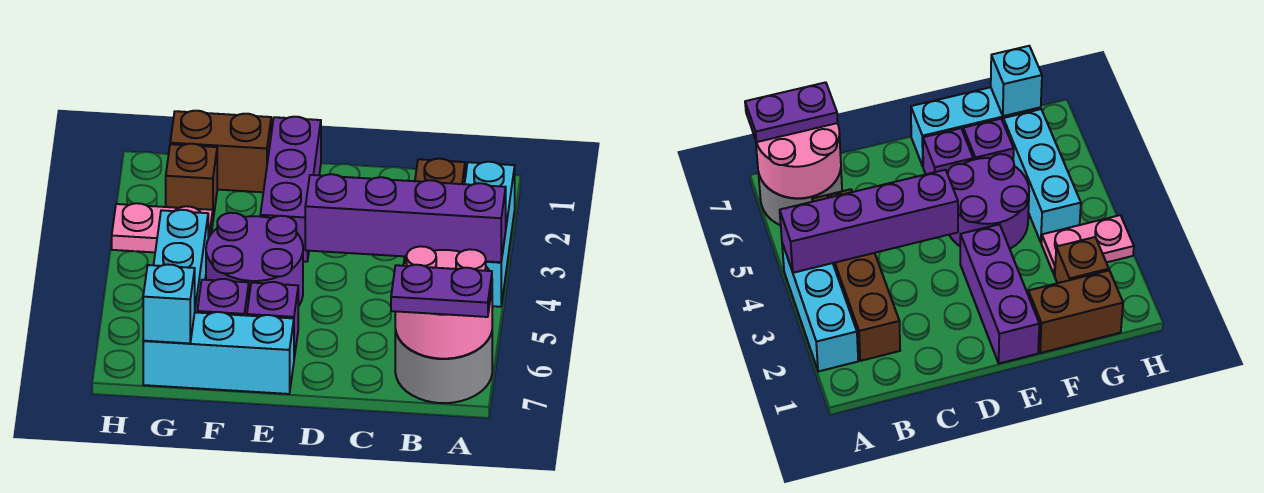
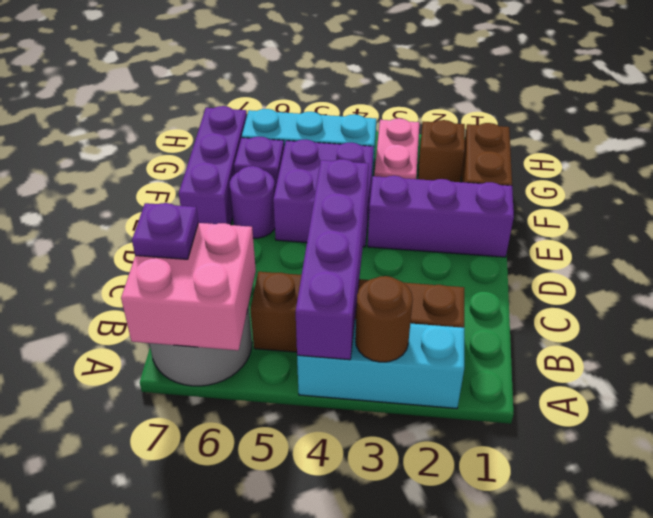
none -> brown 1x1 round brick [356,276,413,362]
pink 2x2 round brick [395,246,492,359] -> pink 2x2 brick [121,223,256,350]
purple 1x2 plate [391,265,492,317] -> purple 1x1 plate [132,203,198,259]
purple 2x2 round brick [206,213,303,306] -> purple 2x2 brick [273,140,374,247]
purple 1x1 brick [247,282,298,358] -> purple 1x1 round brick [230,166,275,238]
cyan 1x3 brick [143,312,294,394] -> purple 1x3 brick [179,106,247,225]
cyan 1x1 brick [143,265,195,343] -> none

